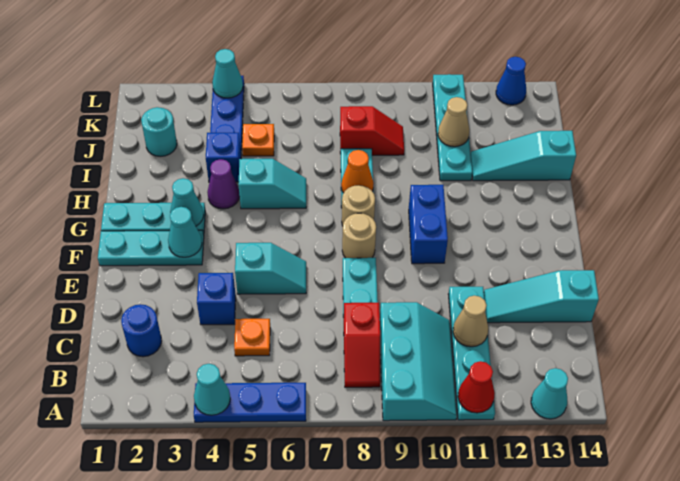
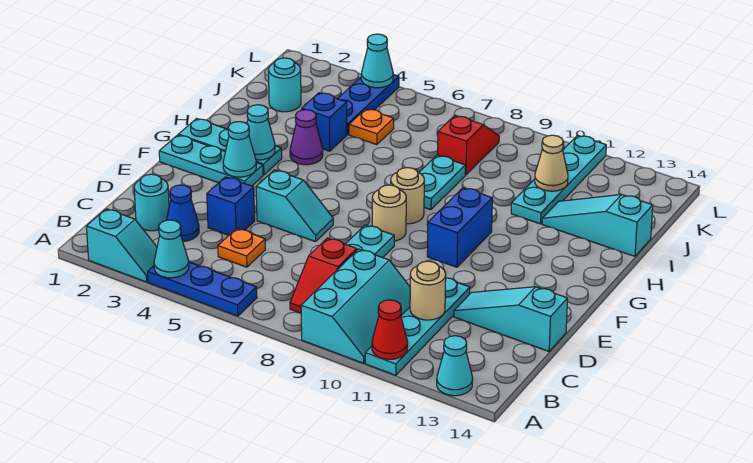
blue 1x1 round brick [121,304,162,357] -> cyan 1x1 round brick [134,174,169,231]
tan 1x1 cone [453,296,488,347] -> tan 1x1 round brick [410,261,446,320]
cyan 1x2 slope [238,159,306,209] -> cyan 1x2 slope moved to [86,209,157,282]
orange 1x1 cone [341,150,374,193] -> none
red 1x2 slope [340,106,404,155] -> red 1x2 slope turned to [438,115,499,175]
blue 1x1 cone [496,57,526,105] -> blue 1x1 cone moved to [167,185,199,242]

